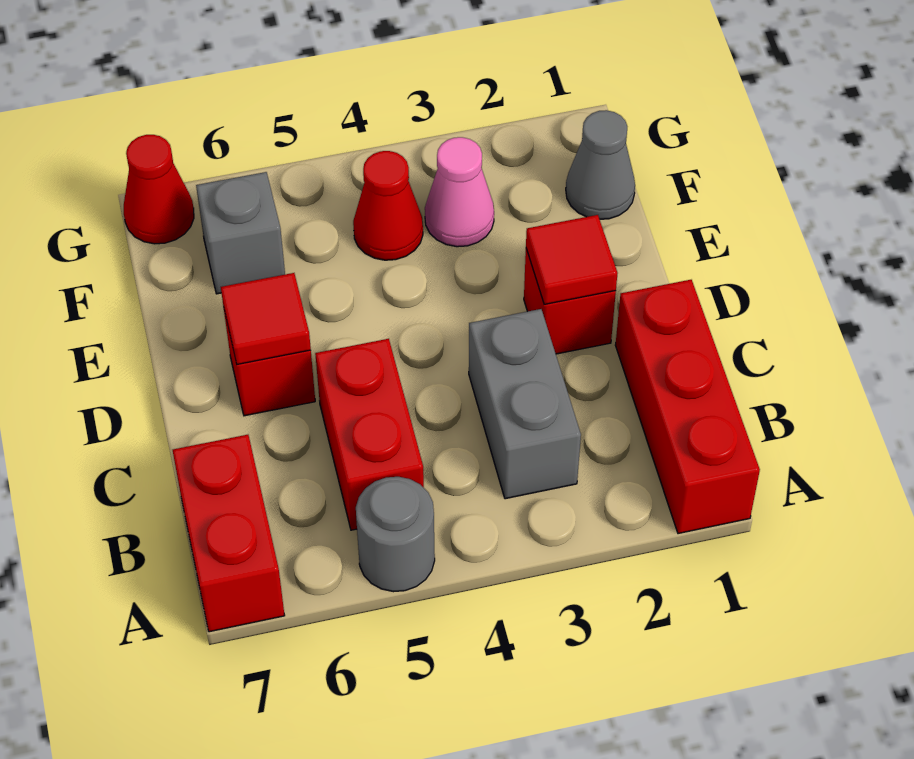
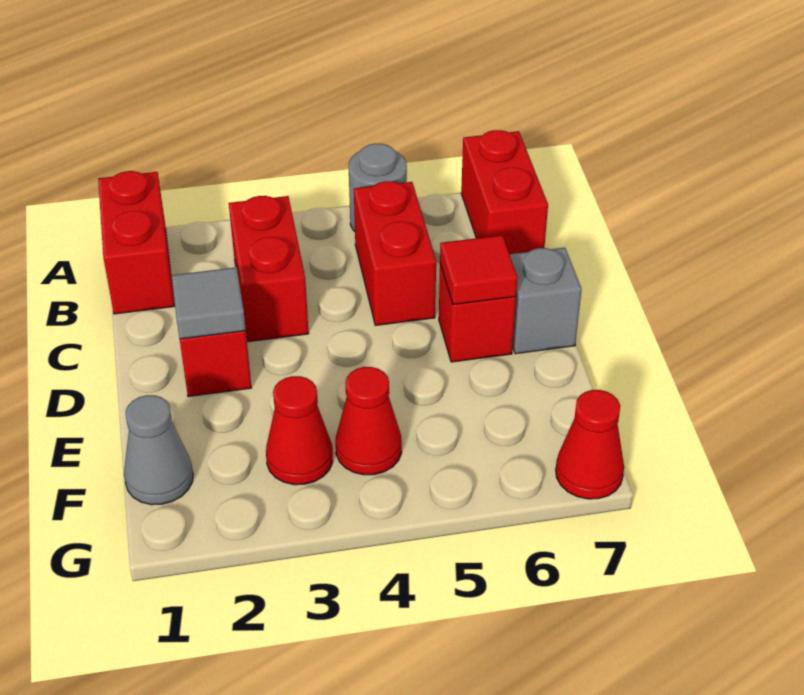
red 1x3 brick [615,280,760,534] -> red 1x2 brick [98,171,174,314]
grey 1x2 brick [469,309,581,499] -> red 1x2 brick [229,196,309,342]
red 1x1 tile [526,215,618,304] -> grey 1x1 tile [172,267,246,339]
pink 1x1 cone [425,137,494,247] -> red 1x1 cone [266,376,333,485]
grey 1x1 brick [196,172,285,294] -> grey 1x1 brick moved to [510,248,582,354]

